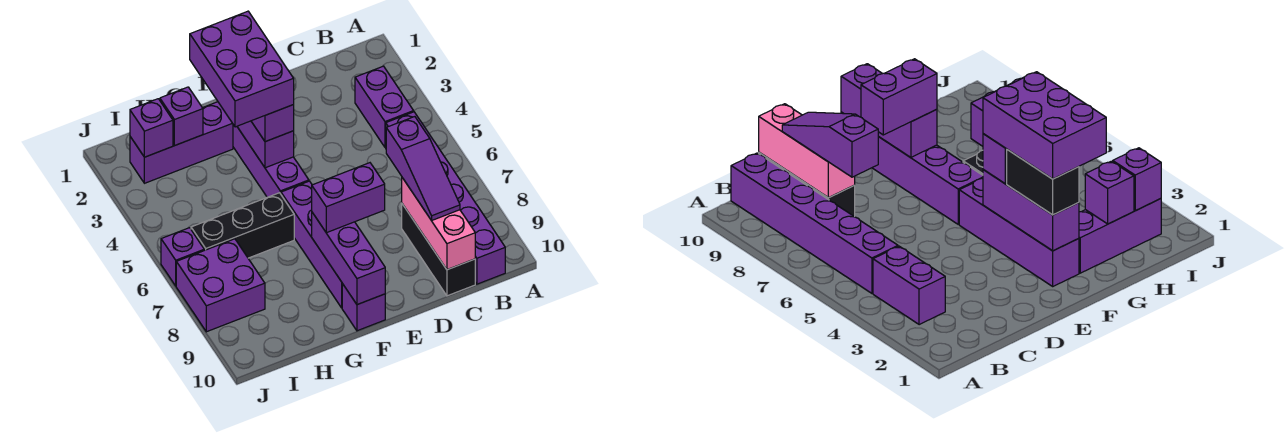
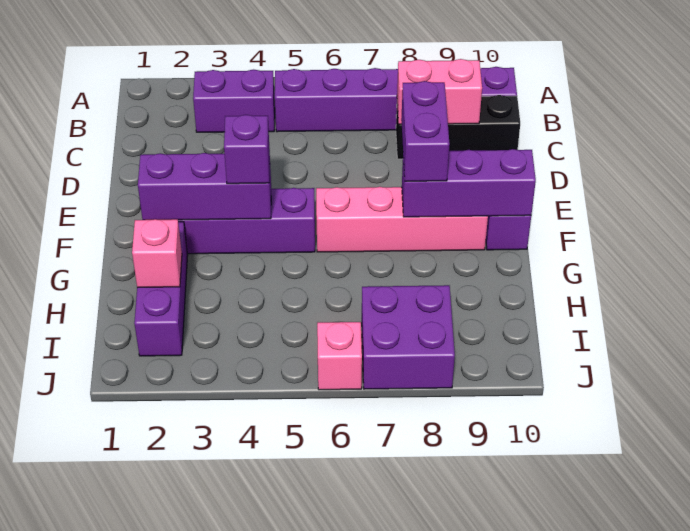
purple 1x3 slope [386,117,460,221] -> none
pink 1x3 brick [402,178,475,270] -> pink 1x2 brick [397,59,482,124]
black 1x2 brick [1007,149,1079,215] -> none
purple 2x3 brick [190,11,294,127] -> none
purple 1x4 brick [281,181,342,308] -> pink 1x4 brick [316,187,488,252]
black 1x3 brick [191,193,294,258] -> none
purple 1x1 brick [160,87,203,145] -> pink 1x1 brick [132,219,182,288]
purple 1x1 brick [130,99,173,157] -> none
purple 1x1 brick [161,228,204,286] -> pink 1x1 brick [317,322,362,390]

